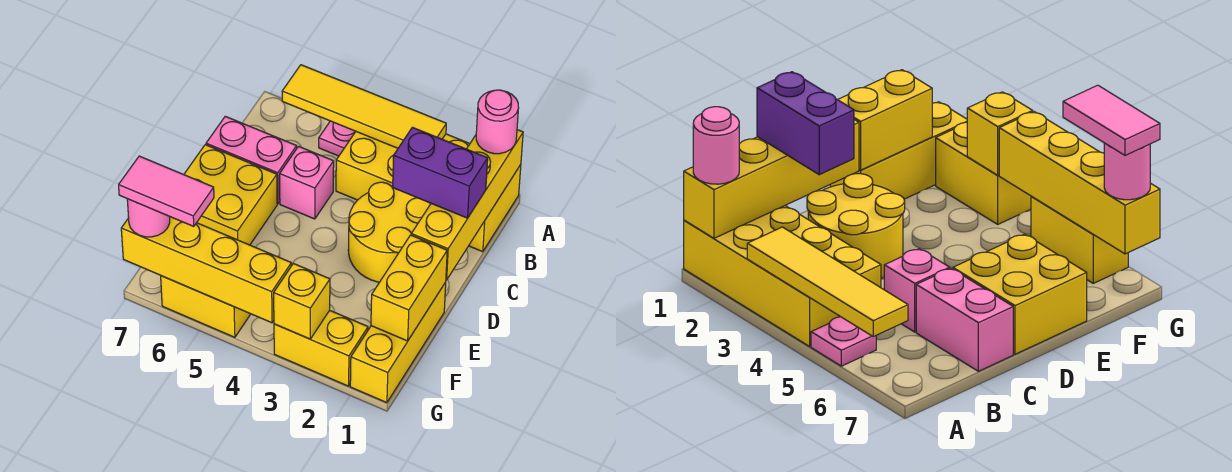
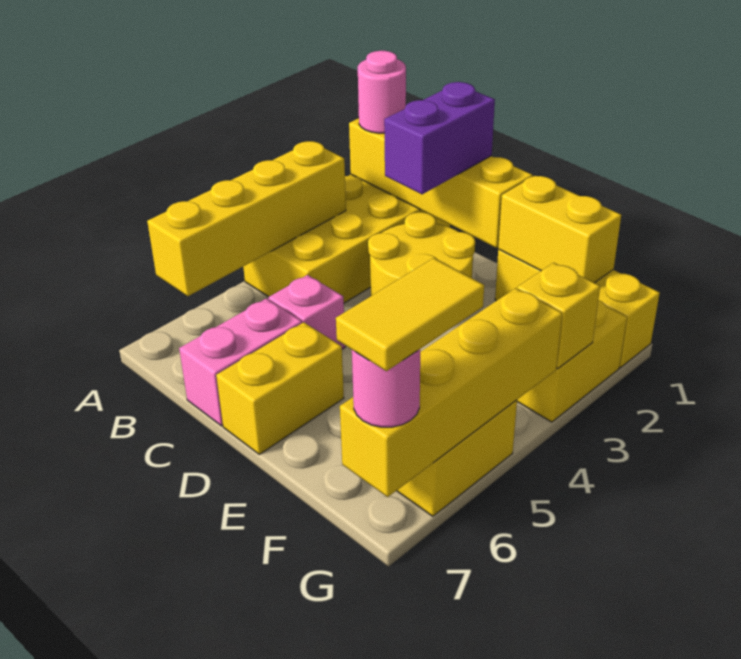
yellow 1x4 tile [282,65,446,148] -> yellow 1x4 brick [147,141,346,296]
pink 1x1 plate [319,121,355,156] -> none
yellow 2x2 brick [184,145,277,245] -> yellow 1x2 brick [216,322,344,454]
pink 1x2 tile [119,156,214,226] -> yellow 1x2 tile [336,258,484,371]

